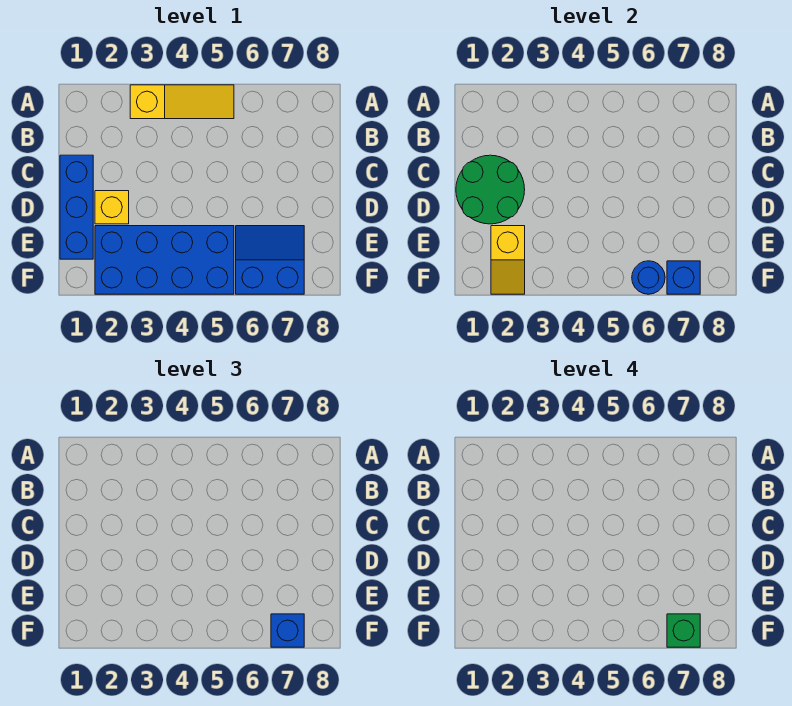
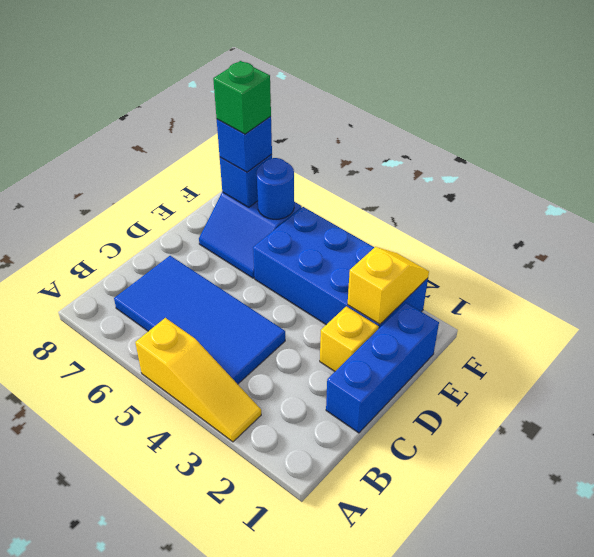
yellow 1x3 slope [130,85,234,119] -> yellow 1x3 slope turned to [135,318,261,442]
none -> blue 2x4 tile [114,256,285,384]
green 2x2 round brick [456,155,525,224] -> none

